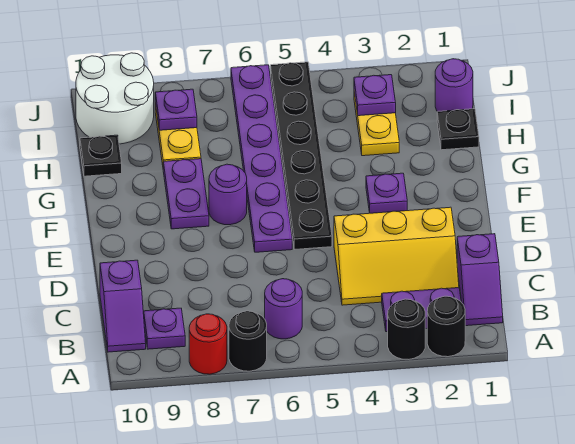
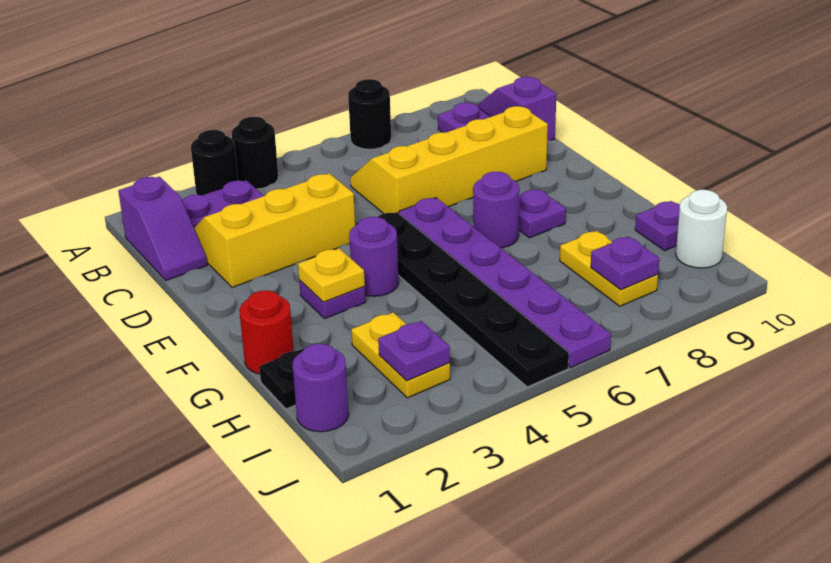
black 1x1 round brick [427,296,465,357] -> black 1x1 round brick moved to [232,117,278,189]
red 1x1 round brick [189,314,227,374] -> red 1x1 round brick moved to [239,290,294,374]
purple 1x2 slope [457,234,503,326] -> purple 1x2 slope turned to [118,177,207,281]
purple 1x1 round brick [265,279,302,339] -> purple 1x1 round brick moved to [349,217,399,296]
none -> yellow 2x4 slope [350,106,548,214]
none -> yellow 1x1 plate [298,248,365,302]
purple 1x2 plate [163,159,209,229] -> purple 1x1 plate [519,189,566,238]
black 1x1 plate [80,135,122,176] -> purple 1x1 plate [635,201,680,251]
white 2x2 round brick [76,53,154,144] -> white 1x1 round brick [676,190,727,268]

